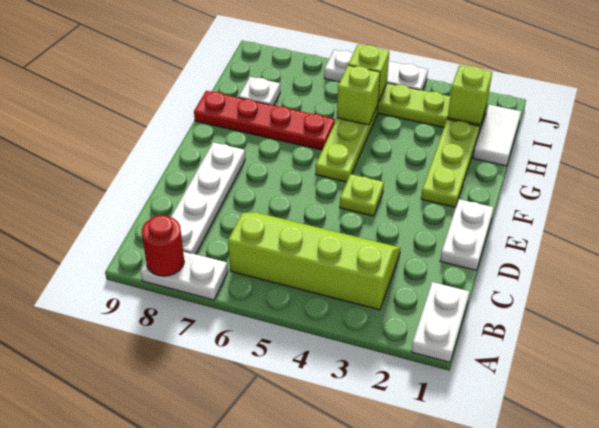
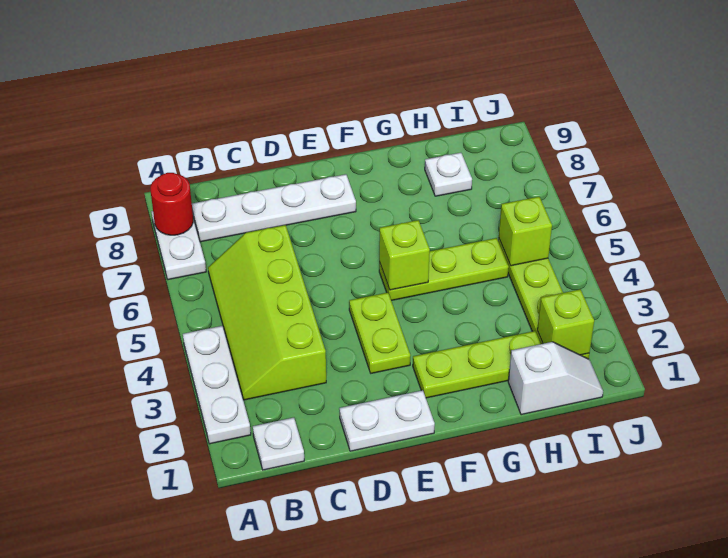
white 1x2 plate [411,282,469,362] -> white 1x1 plate [253,418,304,470]
lime 2x4 slope [228,212,401,310] -> lime 2x4 slope turned to [208,225,326,400]
lime 1x1 plate [340,174,384,216] -> lime 1x2 plate [349,292,411,373]
red 1x4 plate [194,91,335,150] -> none
white 1x2 tile [473,105,521,166] -> white 1x2 slope [508,342,603,415]
lime 1x1 brick [337,65,380,125] -> lime 1x1 brick moved to [379,220,430,290]
white 1x3 plate [324,50,428,90] -> white 1x3 plate moved to [183,326,251,444]

